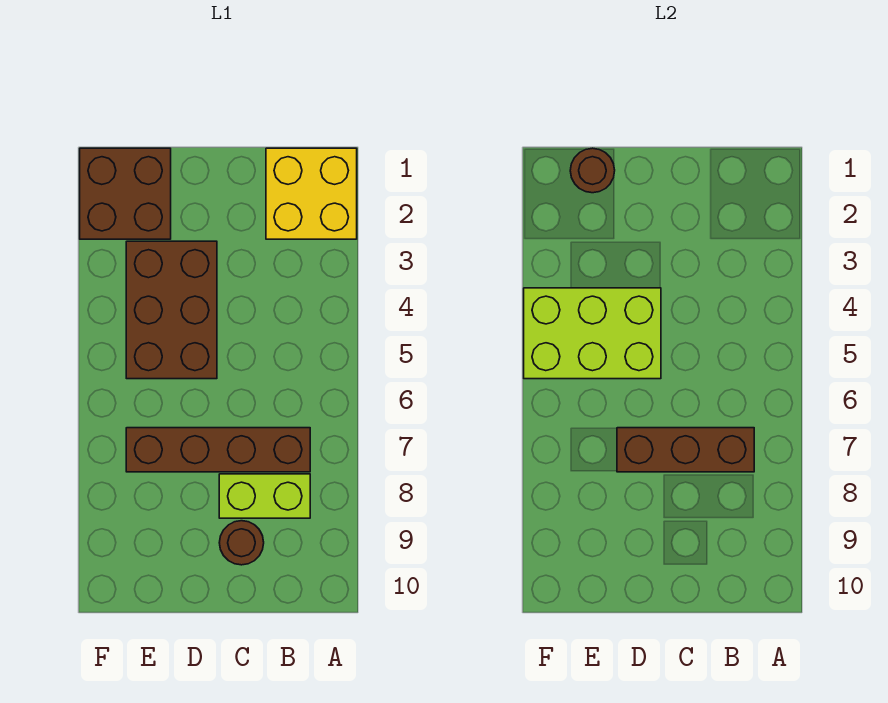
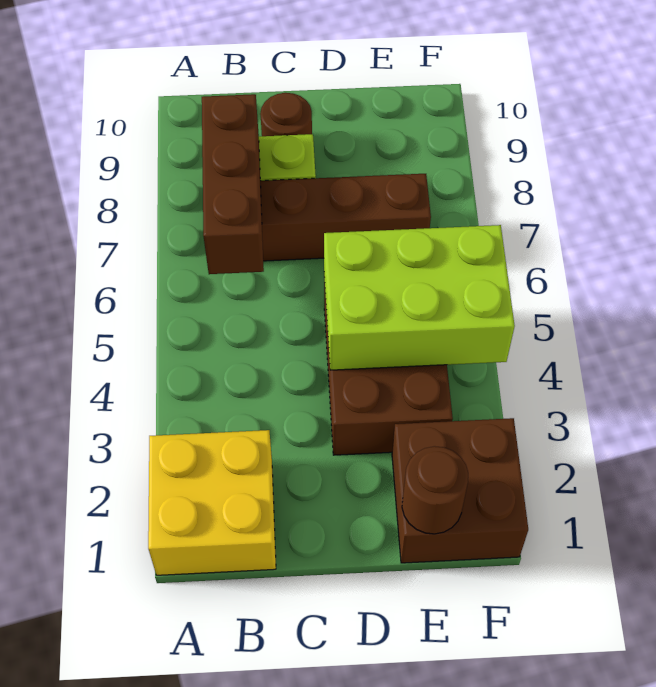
brown 1x3 brick [617,428,754,472] -> brown 1x3 brick turned to [202,94,264,274]

